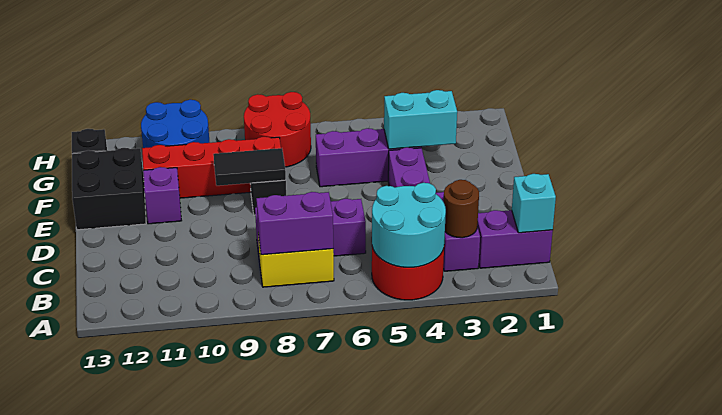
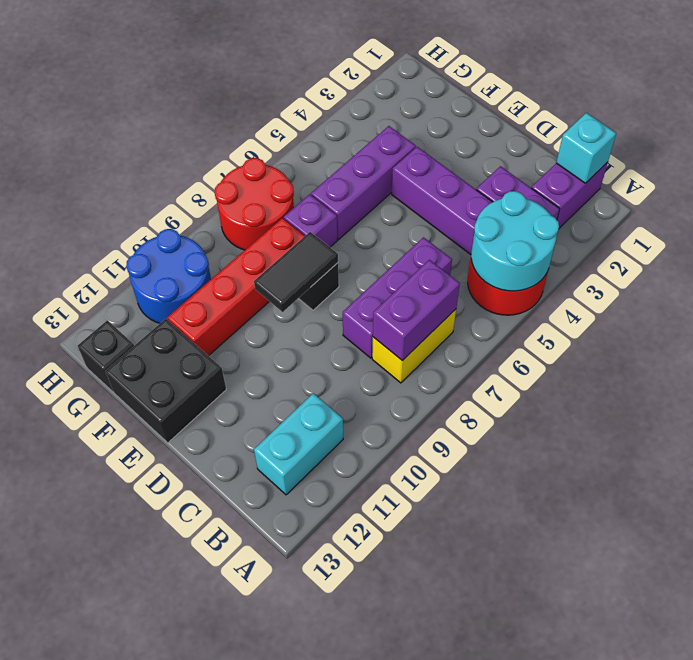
brown 1x1 round brick [443,180,479,238] -> none
purple 1x1 brick [143,167,182,224] -> purple 1x1 brick moved to [284,194,337,247]
cyan 1x2 brick [384,90,457,149] -> cyan 1x2 brick moved to [254,393,343,495]

